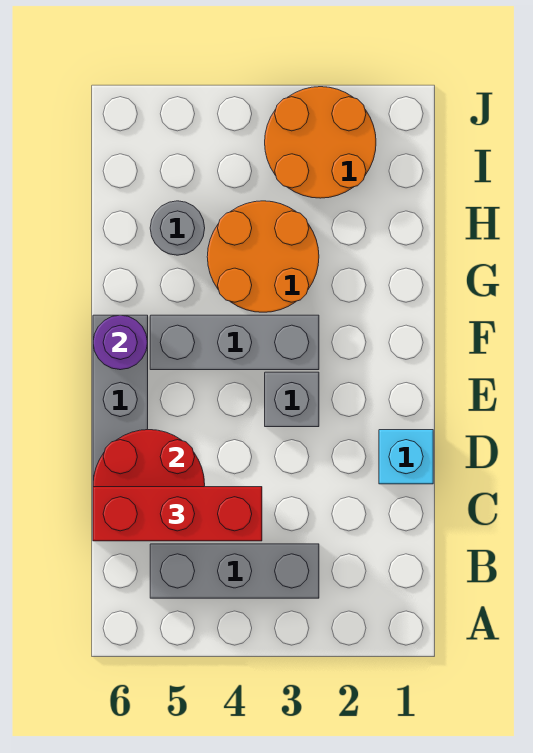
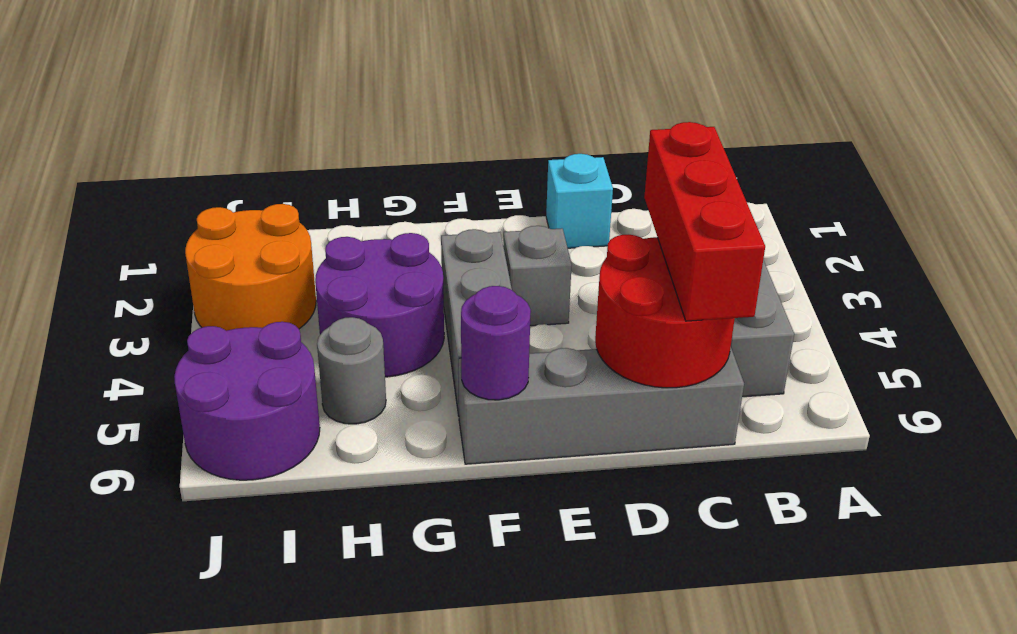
orange 2x2 round brick [207,201,319,312] -> purple 2x2 round brick [315,233,444,377]
none -> purple 2x2 round brick [174,322,320,480]

